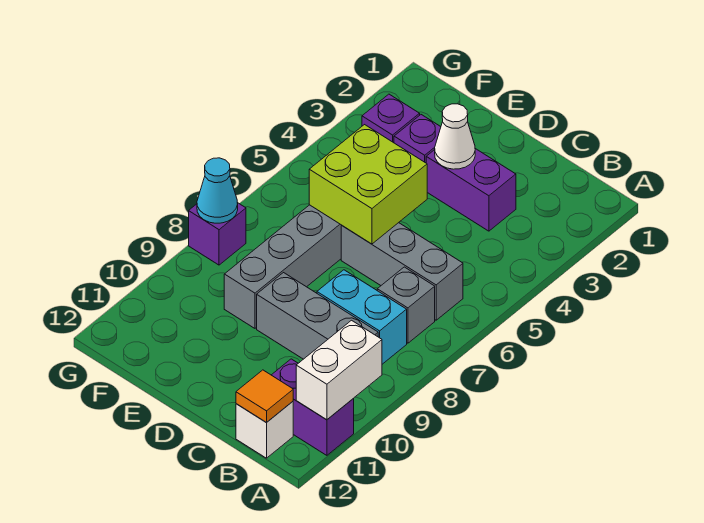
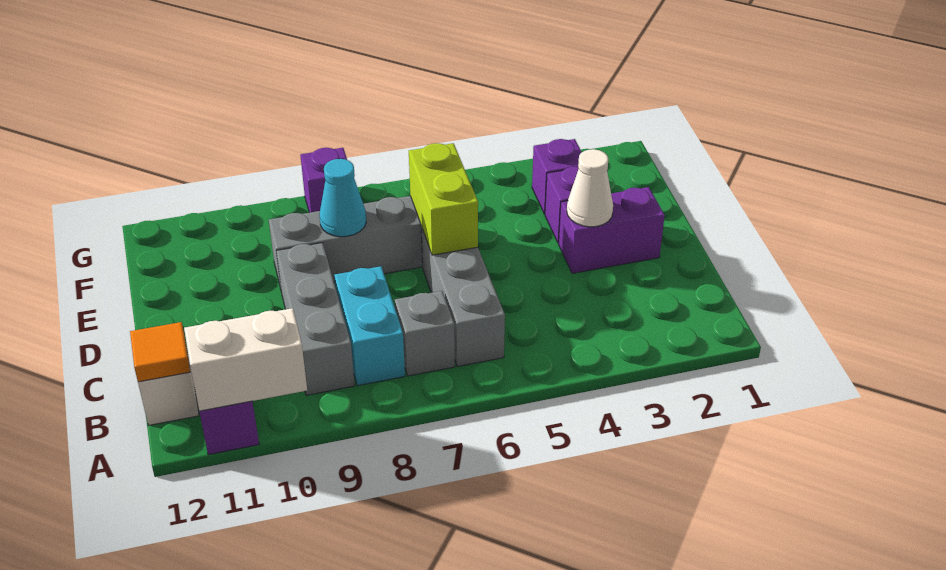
purple 1x2 brick [426,149,516,231] -> purple 1x2 brick turned to [559,187,665,273]
lime 2x2 brick [309,125,427,244] -> lime 1x2 brick [409,143,478,255]
cyan 1x1 cone [197,158,238,223] -> cyan 1x1 cone moved to [320,159,366,237]

